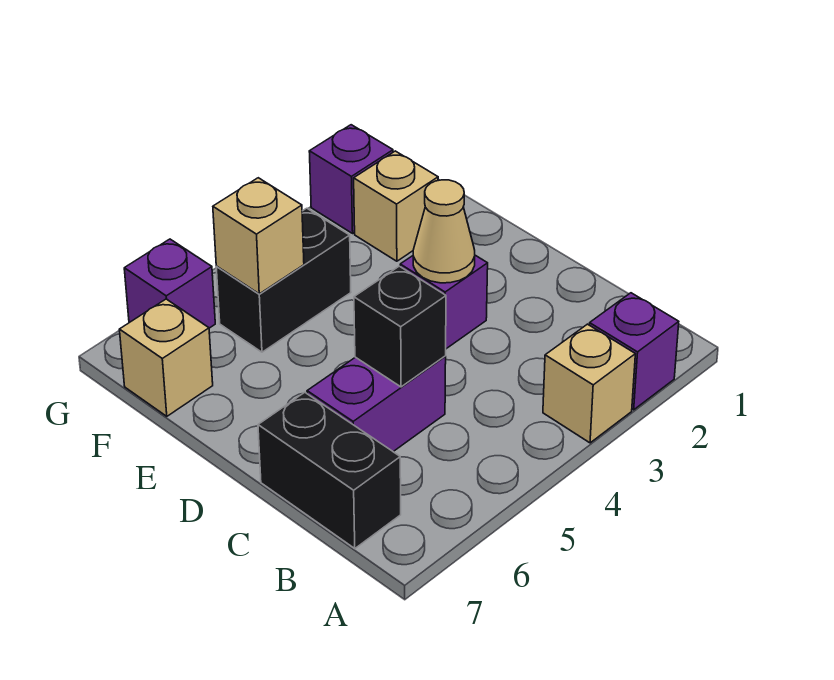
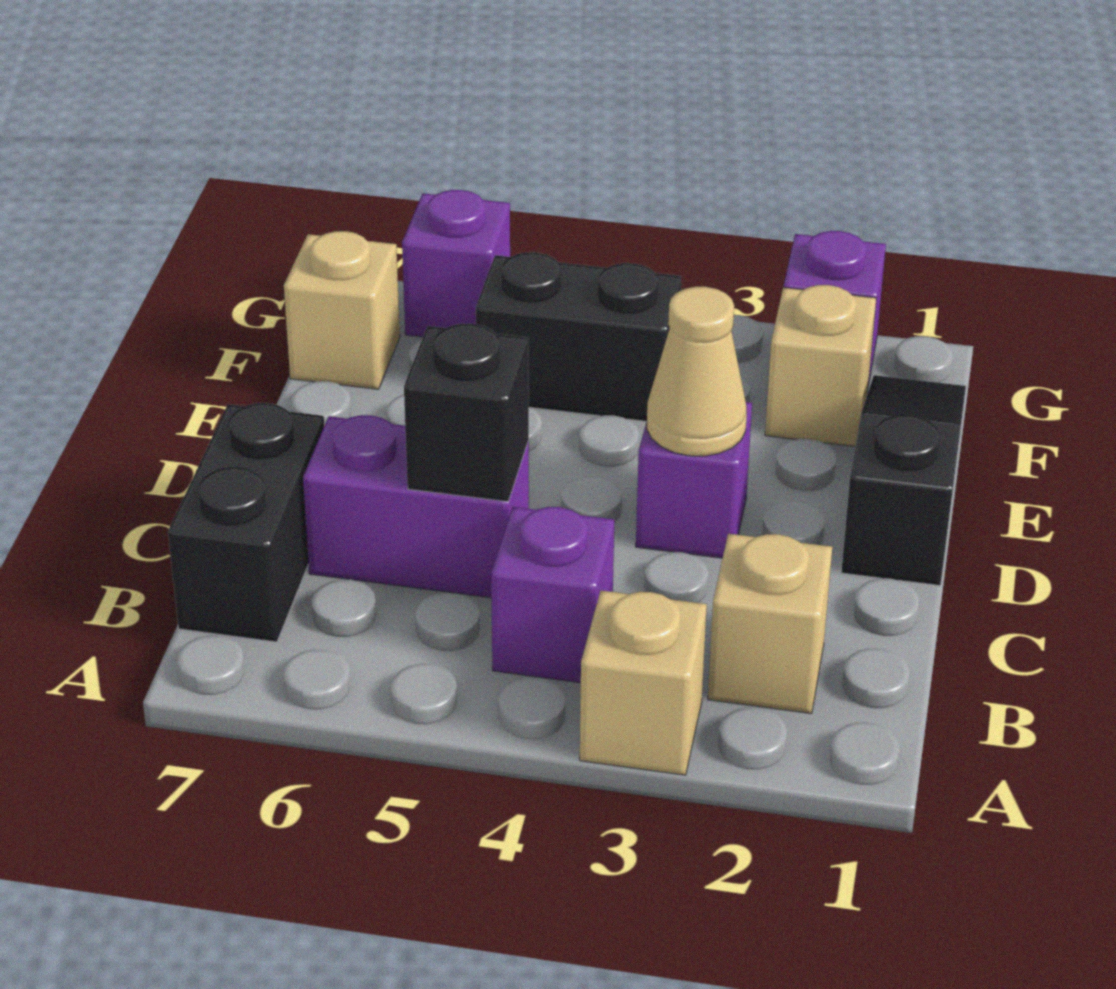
purple 1x1 brick [589,293,679,410] -> purple 1x1 brick moved to [491,507,614,683]
none -> black 1x3 slope [841,375,966,586]
tan 1x1 brick [213,178,304,294] -> tan 1x1 brick moved to [708,534,832,714]

